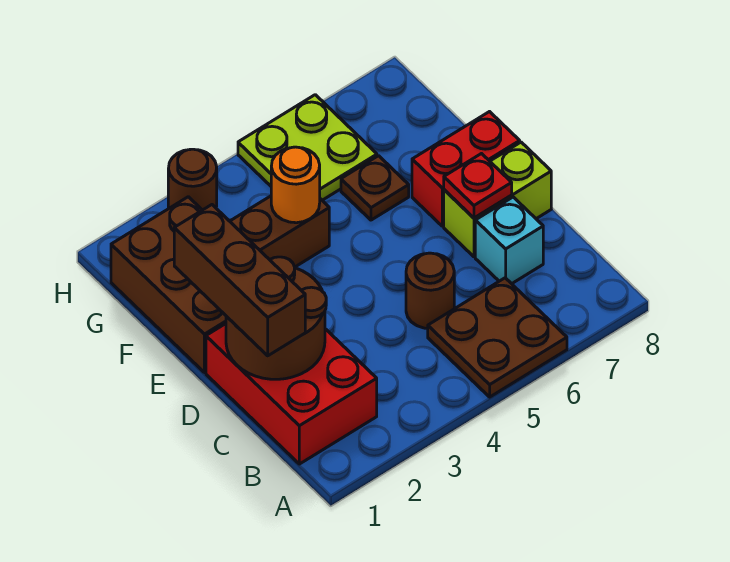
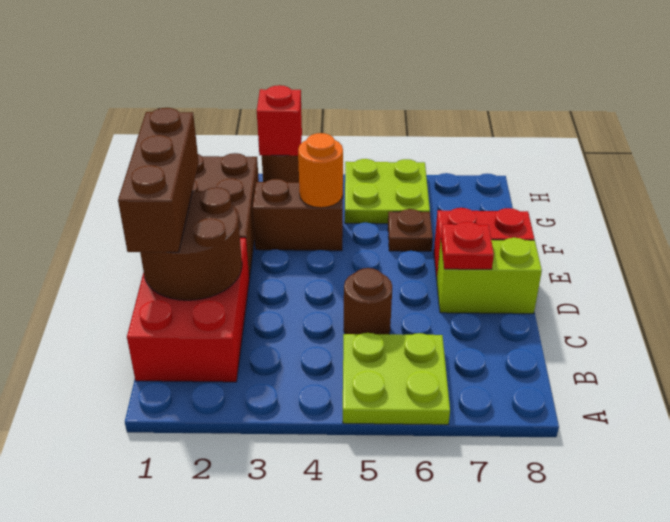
brown 2x2 plate [428,278,567,397] -> lime 2x2 plate [343,333,450,425]
cyan 1x1 brick [475,197,543,284] -> none
none -> red 1x1 brick [257,85,302,156]

